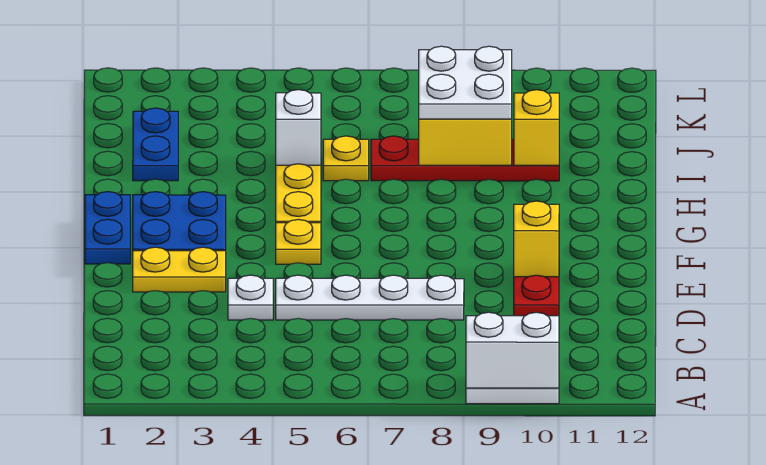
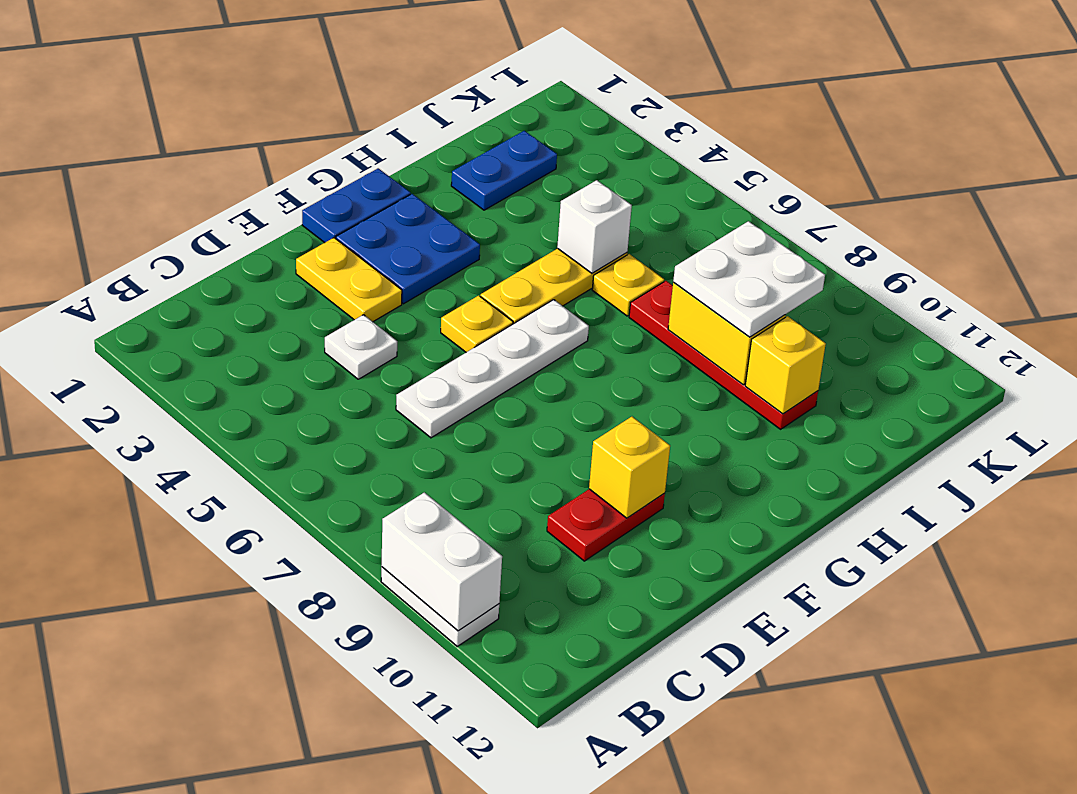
white 1x4 plate [276,275,464,320] -> white 1x4 plate turned to [396,300,589,438]

